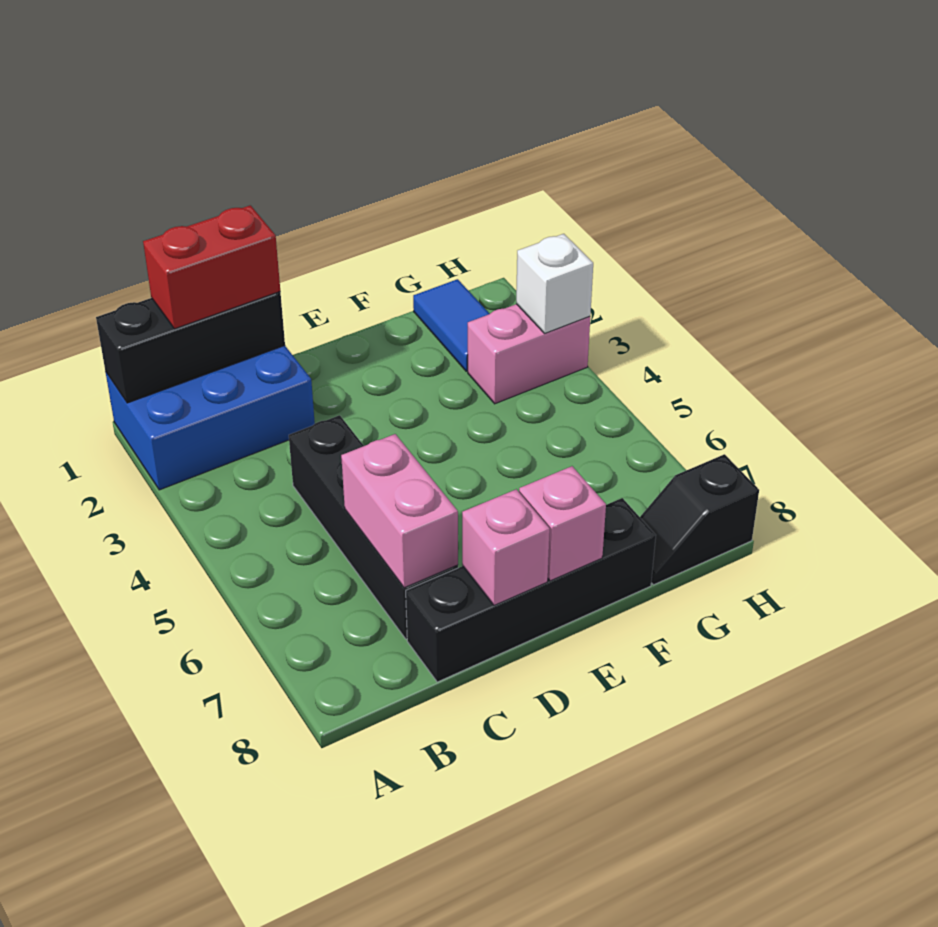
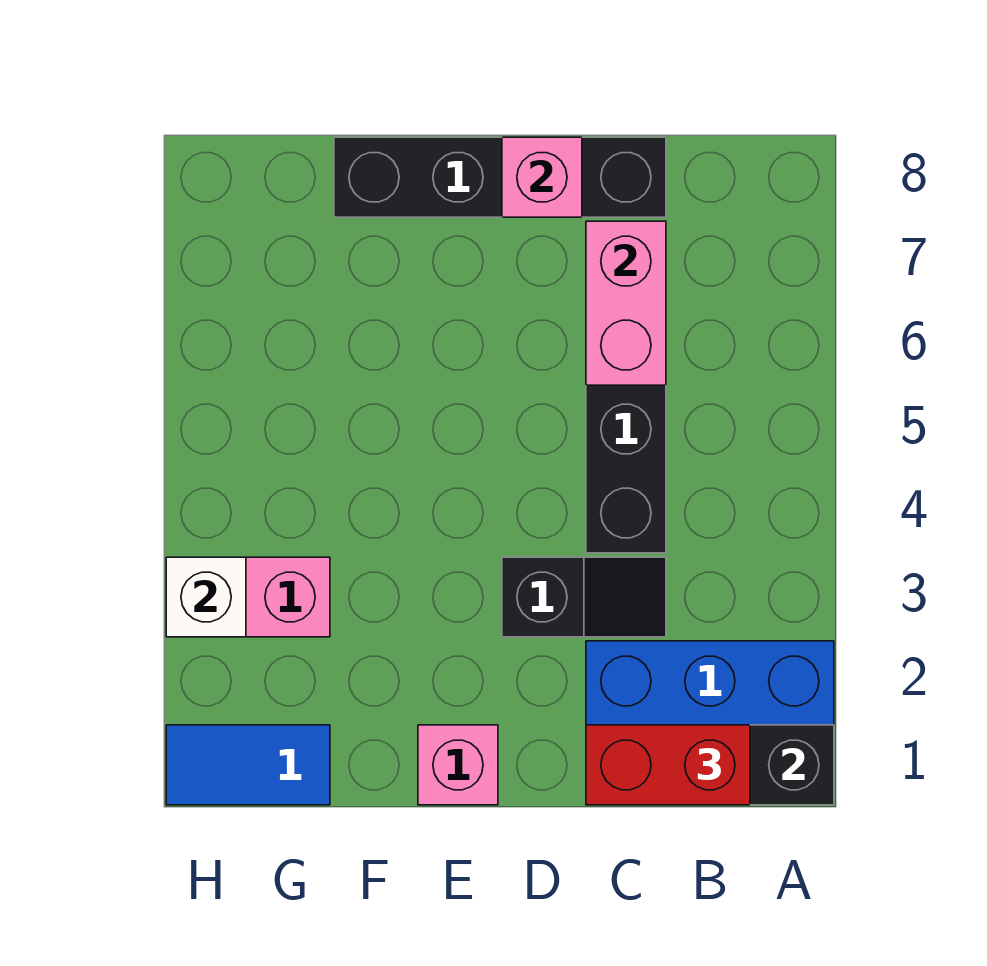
pink 1x1 brick [519,466,606,581] -> pink 1x1 brick moved to [418,725,498,805]
blue 1x2 tile [413,279,489,371] -> blue 1x2 tile turned to [166,725,330,805]
black 1x2 slope [640,454,759,585] -> black 1x2 slope moved to [502,557,666,637]

